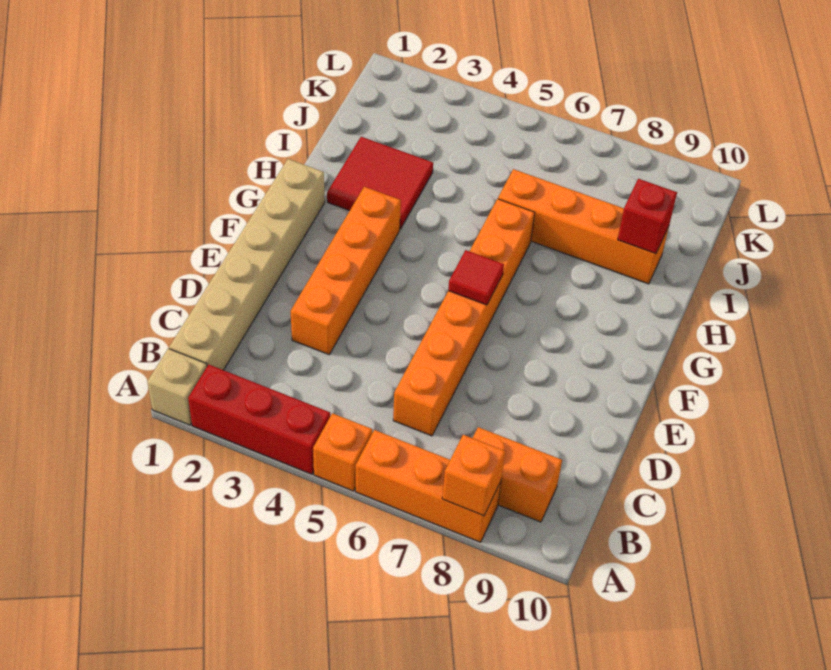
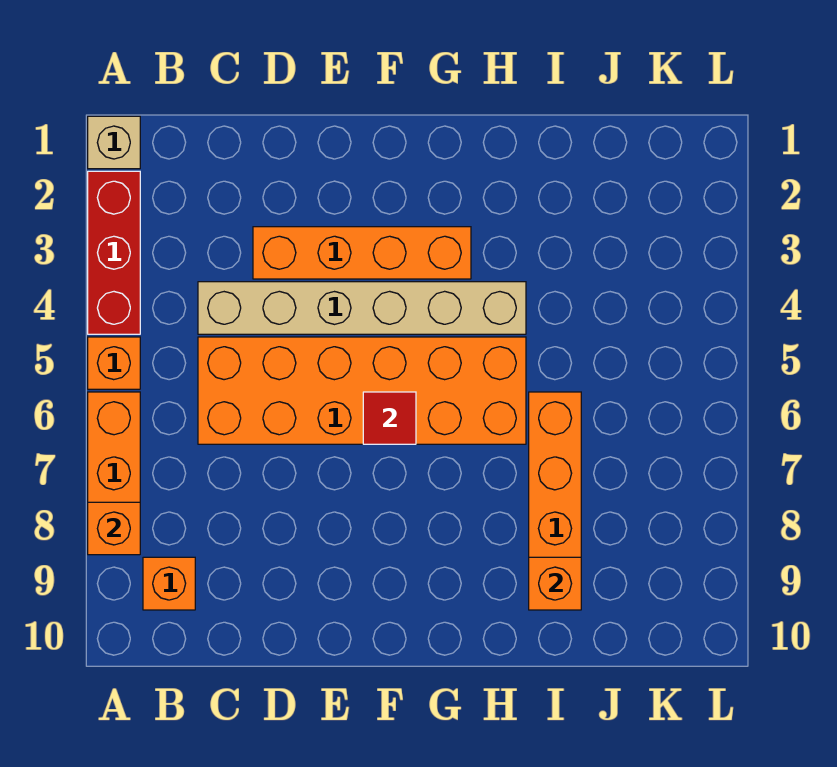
tan 1x6 brick [169,159,325,370] -> tan 1x6 brick moved to [198,282,526,334]
orange 1x2 brick [473,427,562,522] -> orange 1x1 brick [143,557,195,610]
orange 1x6 brick [393,199,535,436] -> orange 2x6 brick [198,337,526,444]
red 2x2 tile [327,137,433,229] -> none
red 1x1 brick [618,179,677,254] -> orange 1x1 brick [529,557,581,610]

